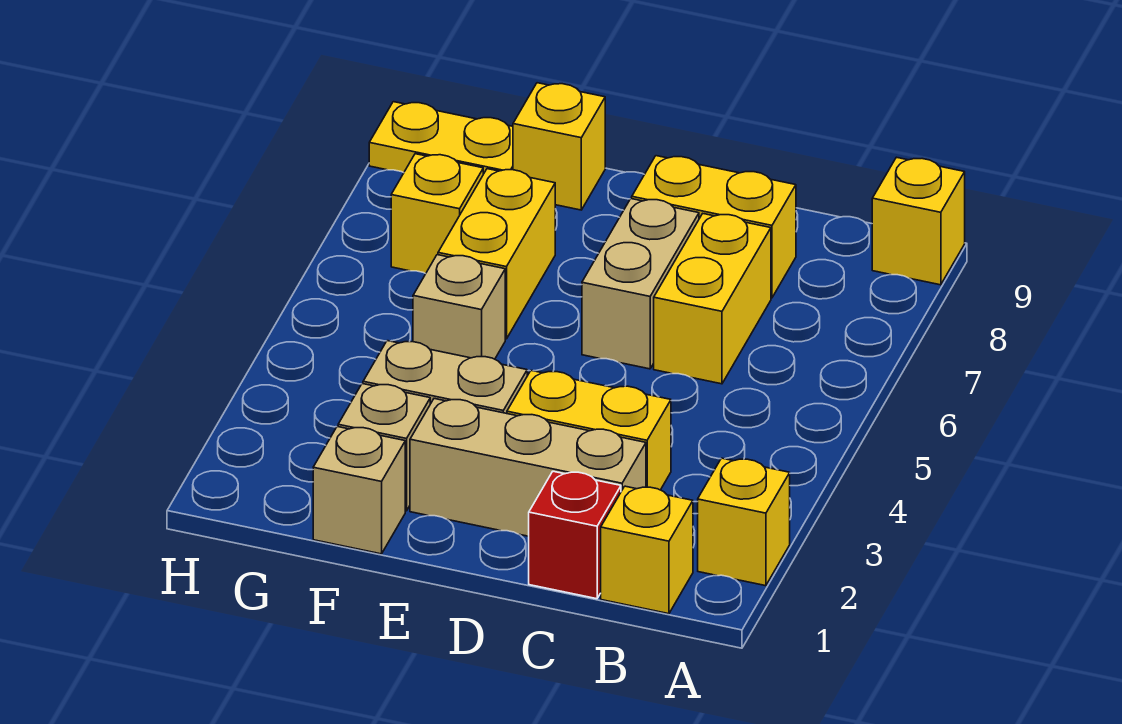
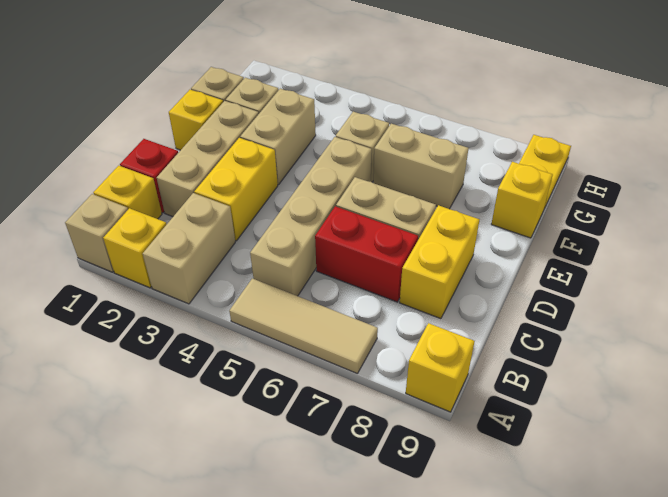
none -> tan 1x1 brick [65,194,128,272]
none -> tan 1x2 brick [143,193,235,304]
none -> tan 1x3 tile [229,278,378,374]
none -> tan 1x4 brick [250,137,372,296]
yellow 1x2 brick [654,214,771,384] -> red 1x2 brick [315,206,418,302]
yellow 1x2 brick [438,169,555,339] -> tan 1x2 brick [373,124,468,209]
yellow 1x1 brick [391,154,483,274] -> yellow 1x1 brick moved to [169,90,223,150]

